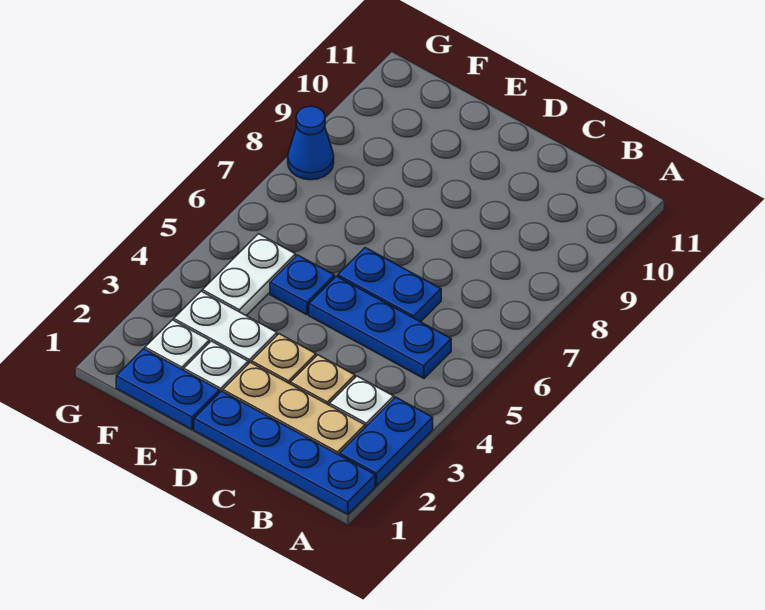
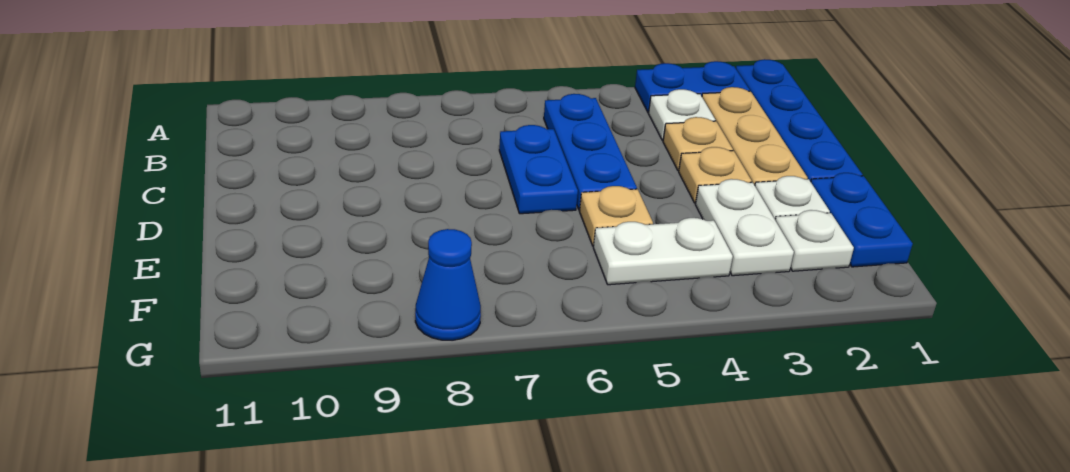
blue 1x1 plate [270,255,335,315] -> tan 1x1 plate [579,186,653,246]

